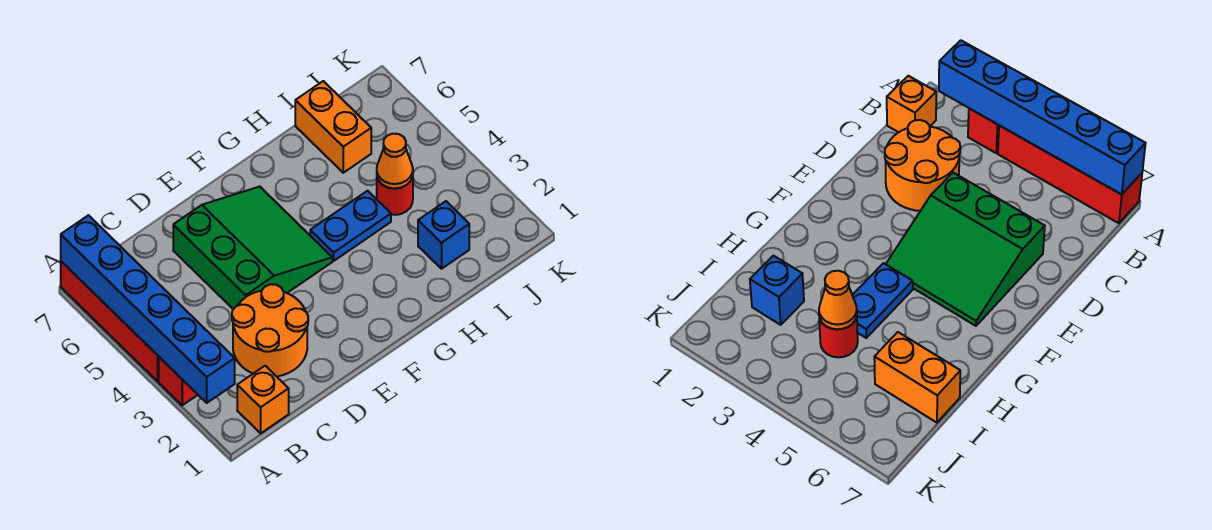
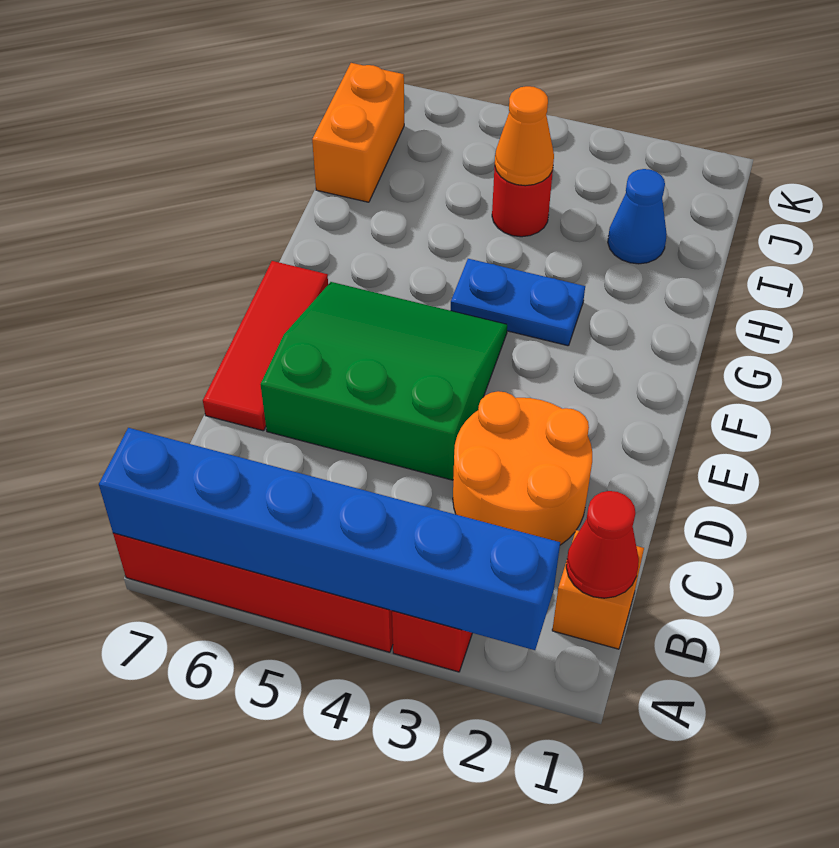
none -> red 1x1 cone [566,491,639,598]
none -> red 1x3 tile [203,261,328,431]
blue 1x2 plate [310,191,391,261] -> blue 1x2 plate turned to [451,259,585,346]
blue 1x1 brick [418,201,469,269] -> blue 1x1 cone [608,169,667,264]
orange 1x2 brick [295,81,371,173] -> orange 1x2 brick turned to [312,63,404,202]

